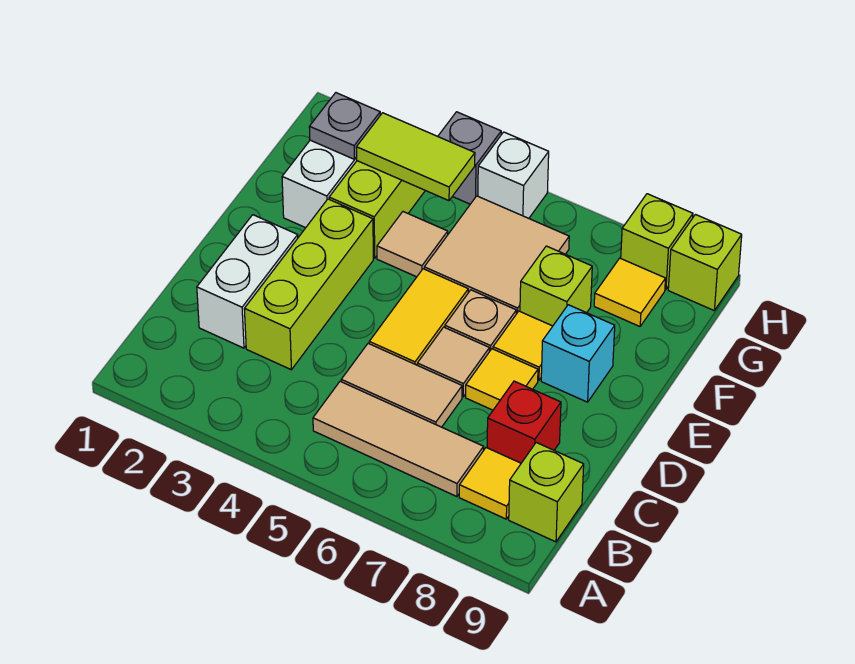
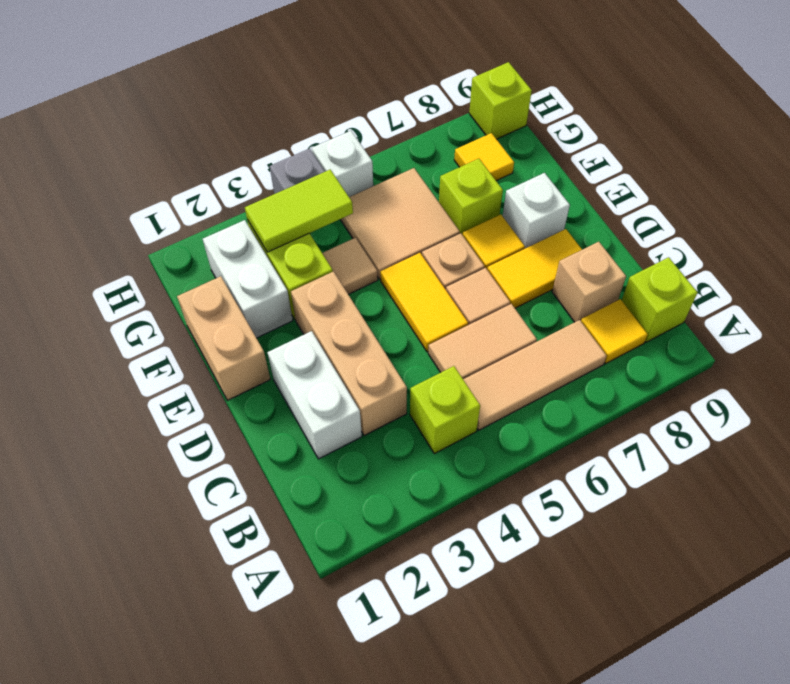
lime 1x3 brick [244,199,373,370] -> tan 1x3 brick [291,272,407,436]
red 1x1 brick [487,381,561,463] -> tan 1x1 brick [552,242,626,322]
yellow 1x1 tile [466,349,538,410] -> yellow 1x2 tile [487,229,582,308]
none -> tan 1x2 brick [177,276,270,400]
cyan 1x1 brick [541,305,615,402] -> white 1x1 brick [503,173,570,248]
grey 1x1 plate [309,93,380,159] -> none
lime 1x1 brick [621,194,693,289] -> lime 1x1 brick moved to [410,366,480,454]

